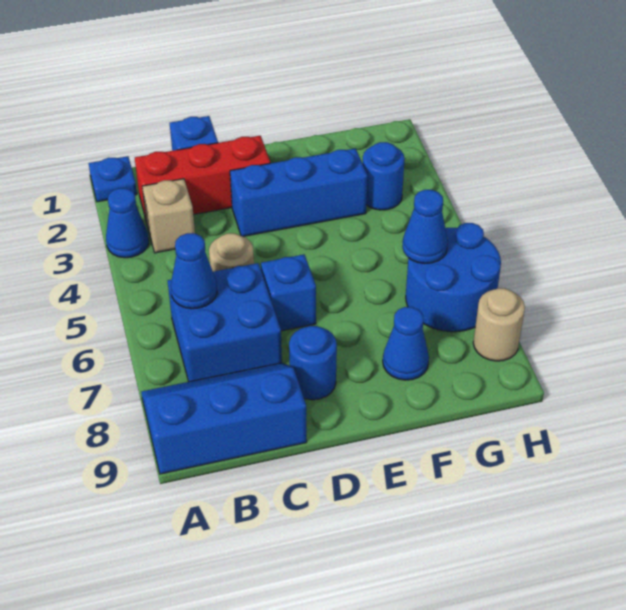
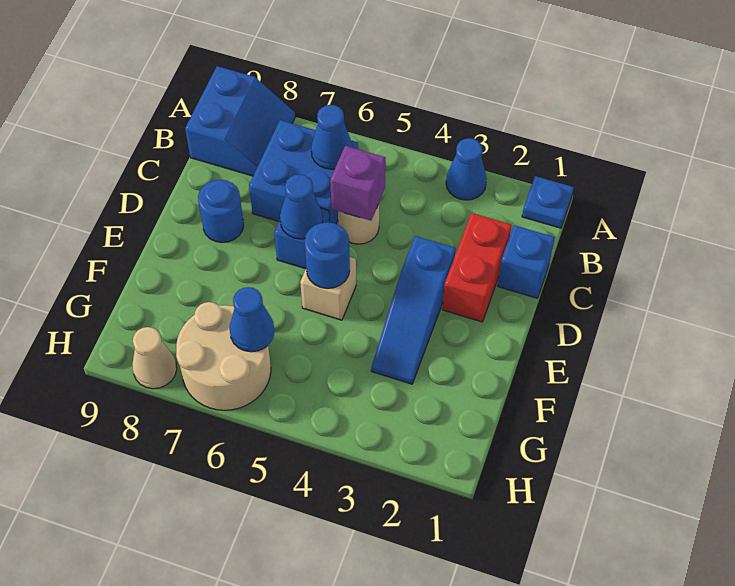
blue 2x3 slope [141,363,307,474] -> blue 2x2 slope [185,66,295,176]
red 1x3 brick [135,136,270,222] -> red 1x2 brick [442,213,512,322]
tan 1x1 brick [142,179,195,253] -> tan 1x1 brick moved to [300,257,356,320]
none -> purple 1x1 brick [330,146,386,221]
blue 1x3 brick [230,148,367,237] -> blue 1x3 slope [371,236,456,384]
blue 1x1 cone [383,307,429,380] -> blue 1x1 cone moved to [280,174,323,239]
blue 1x1 round brick [363,142,405,210] -> blue 1x1 round brick moved to [305,222,350,288]
blue 2x2 round brick [406,223,501,332] -> tan 2x2 round brick [176,302,271,410]
tan 1x1 round brick [473,288,525,361] -> tan 1x1 cone [132,327,177,389]

